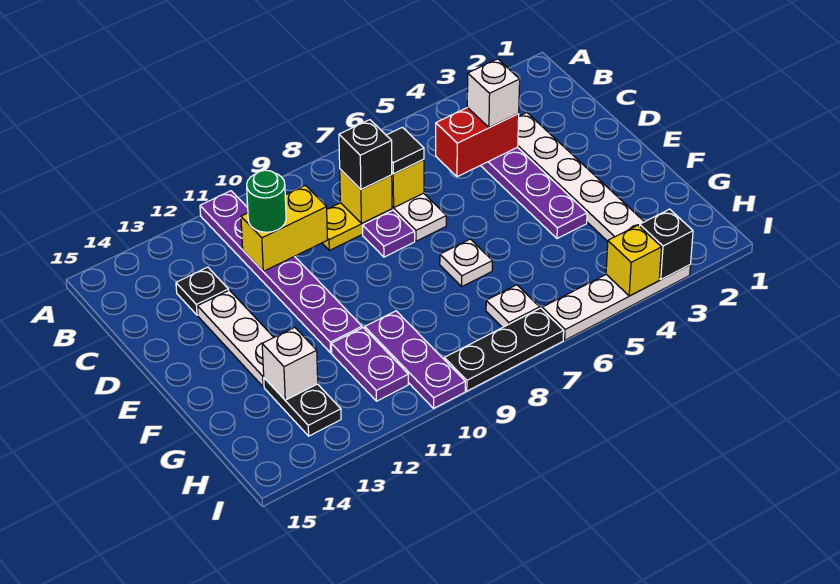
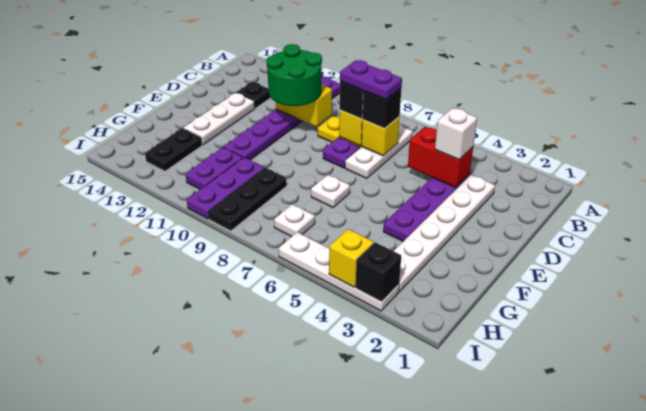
black 1x1 tile [386,127,424,174] -> black 1x1 brick [362,88,401,128]
none -> purple 1x2 plate [340,60,402,100]
green 1x1 round brick [247,170,286,232] -> green 2x2 round brick [266,44,322,106]
white 1x1 brick [262,327,318,400] -> none
black 1x3 plate [444,308,564,391] -> black 1x3 plate turned to [209,168,287,231]

